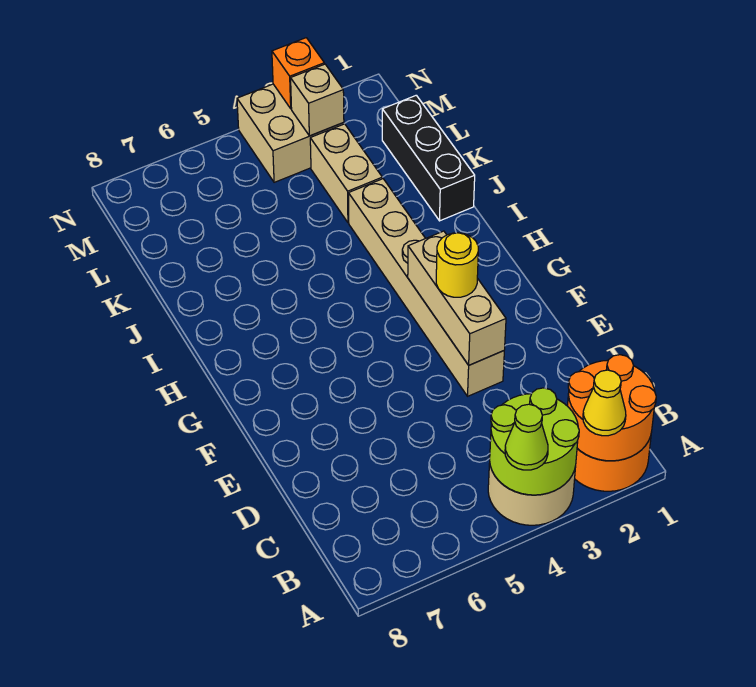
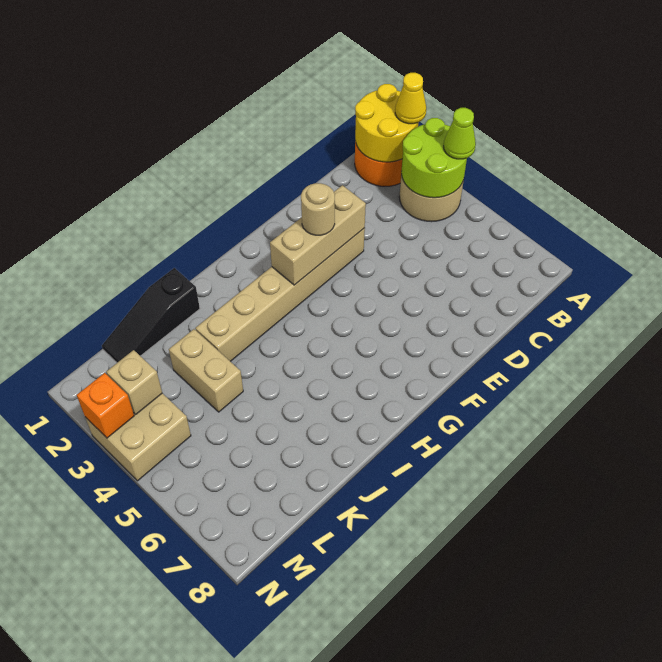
orange 2x2 round brick [568,355,656,461] -> yellow 2x2 round brick [355,84,418,162]
yellow 1x1 round brick [436,233,478,297] -> tan 1x1 round brick [301,183,335,235]
black 1x3 brick [382,95,475,221] -> black 1x3 slope [102,268,200,363]
tan 1x2 brick [310,124,382,223] -> tan 1x2 brick turned to [169,329,243,412]

